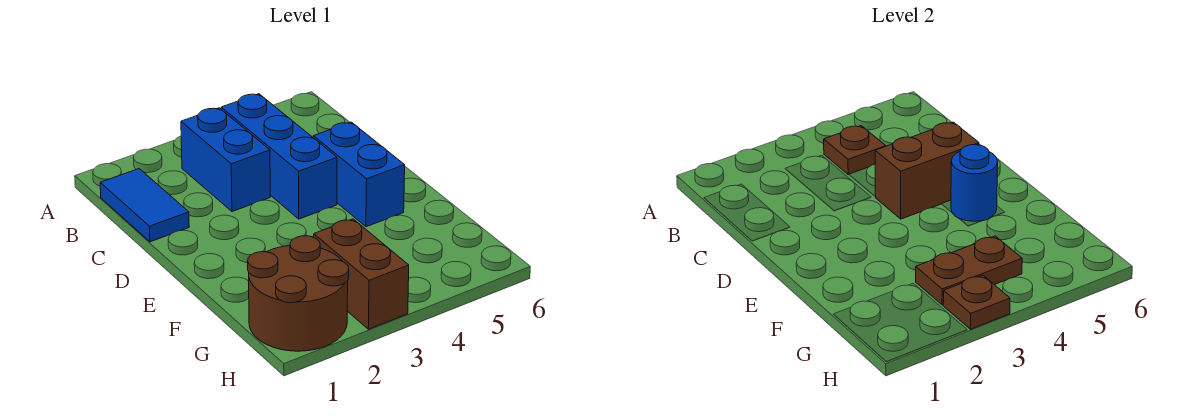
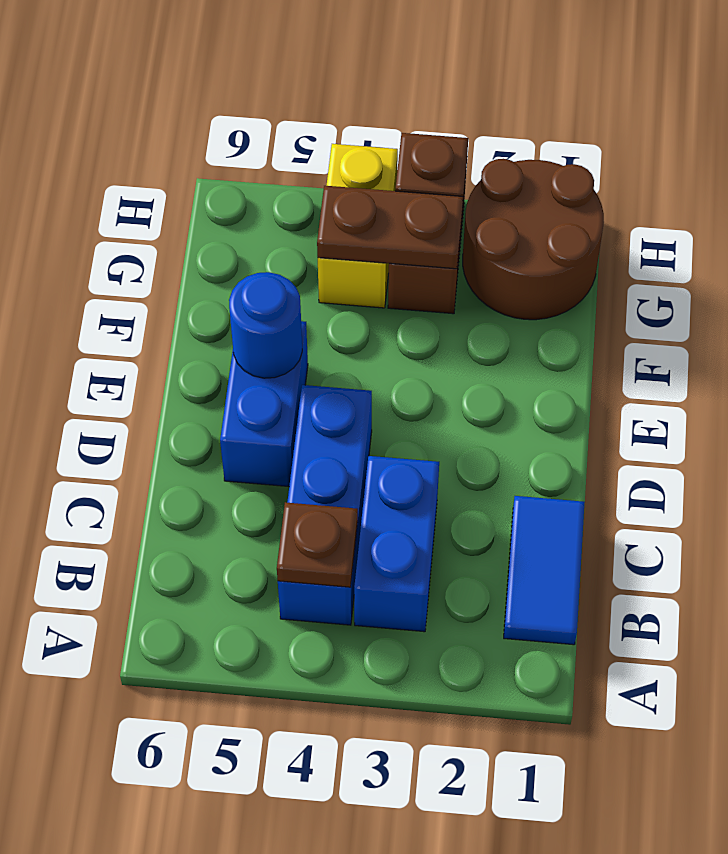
brown 1x2 brick [875,122,979,219] -> none
none -> yellow 1x2 brick [318,144,398,308]

